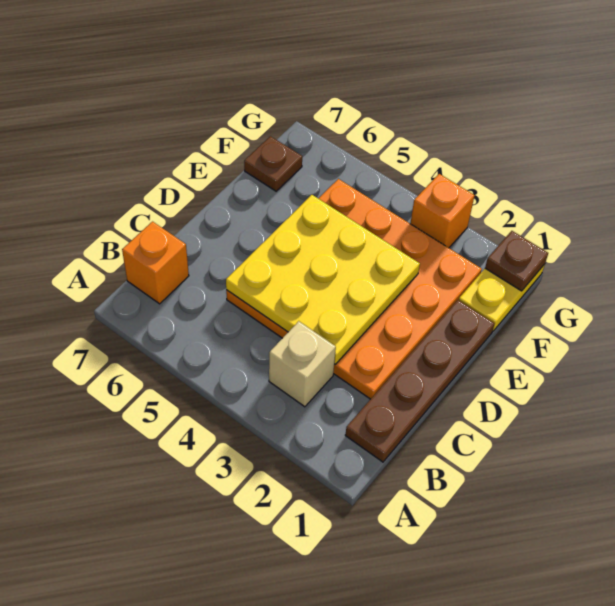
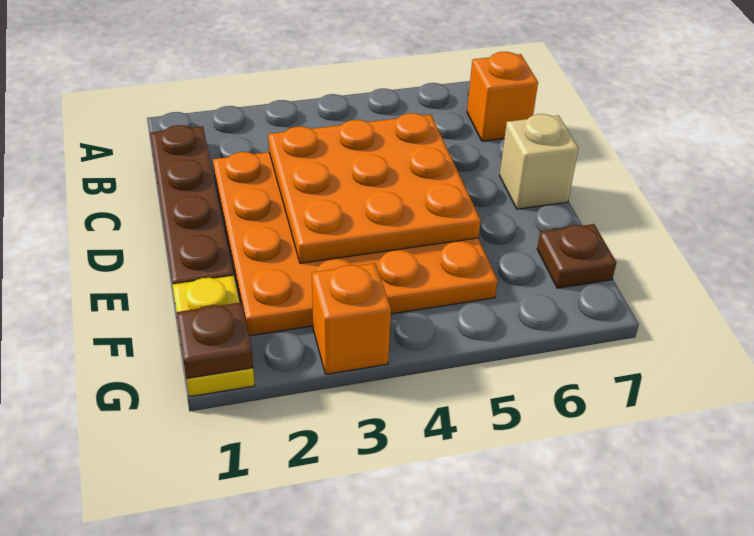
tan 1x1 brick [269,321,336,407] -> tan 1x1 brick moved to [500,114,579,209]
yellow 3x3 plate [226,195,420,364] -> orange 3x3 plate [268,113,481,263]

